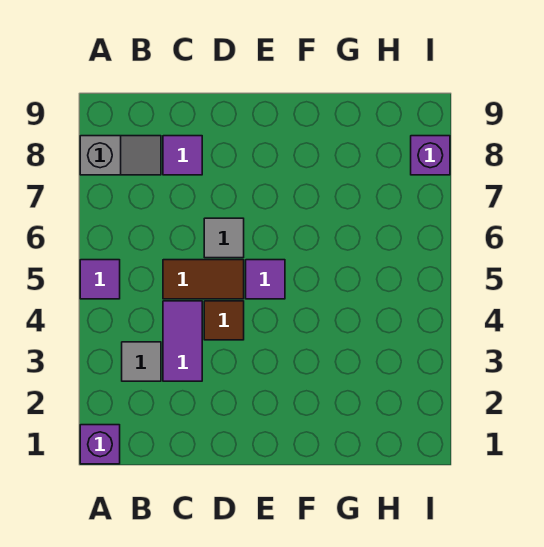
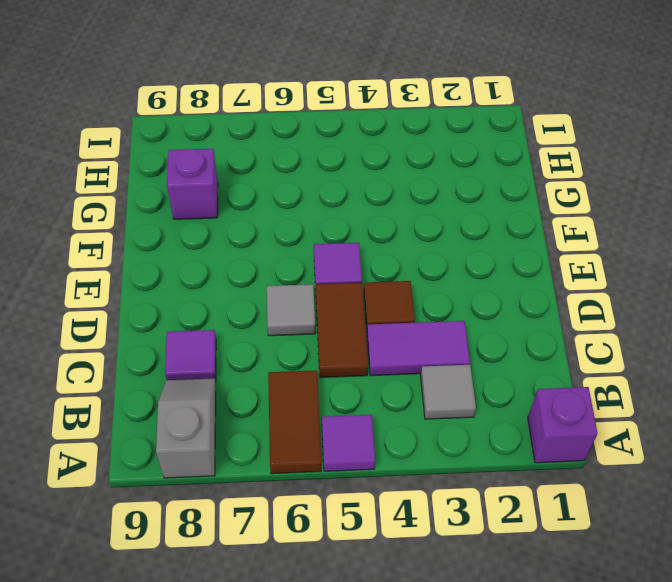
none -> brown 1x2 tile [268,370,321,474]
purple 1x1 brick [411,136,450,175] -> purple 1x1 brick moved to [167,149,218,219]

